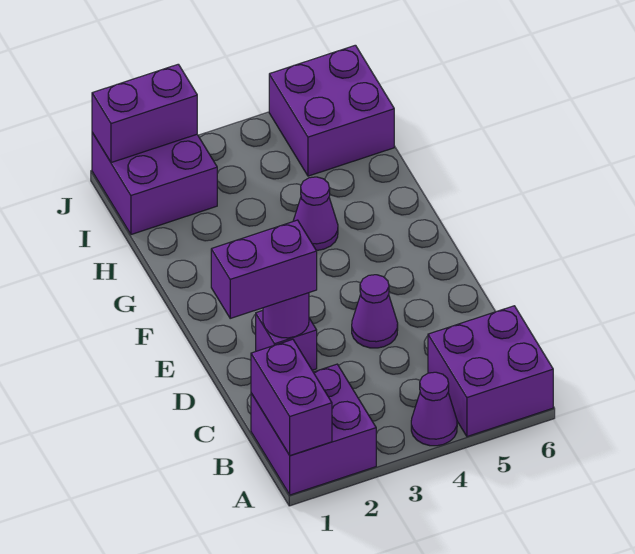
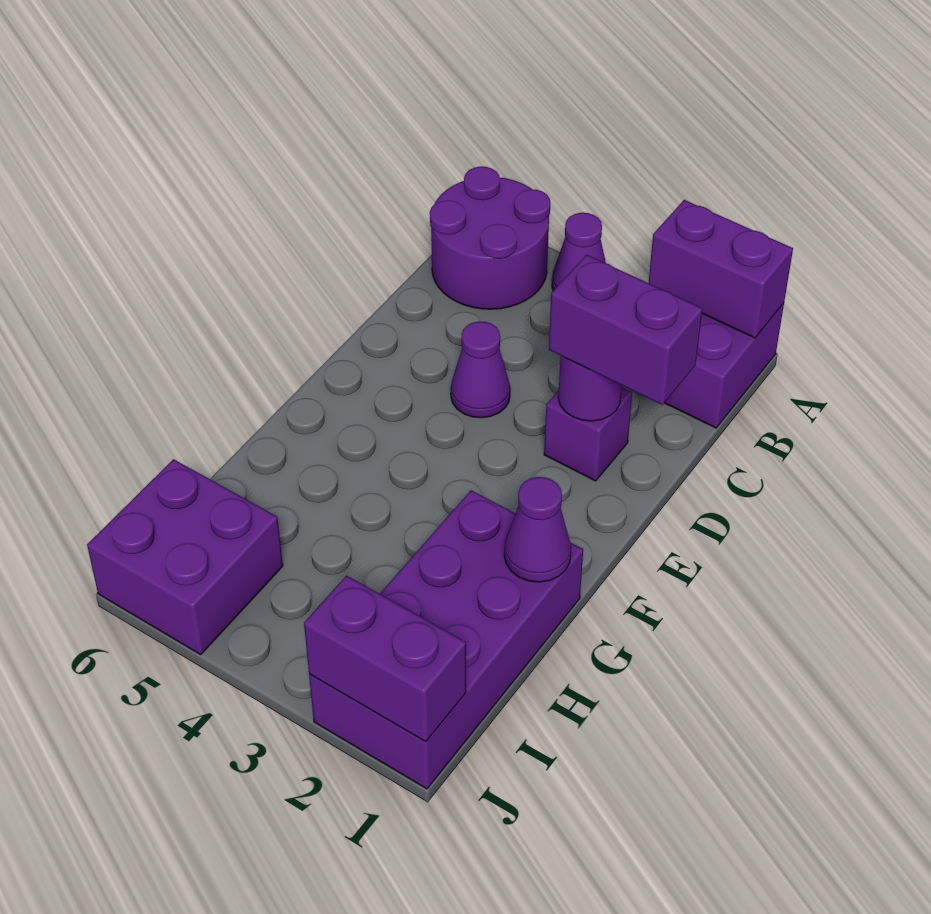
purple 1x2 brick [251,339,332,456] -> purple 1x2 brick turned to [649,200,793,338]
purple 2x2 brick [428,306,553,437] -> purple 2x2 round brick [430,167,550,309]
purple 1x1 cone [293,177,338,250] -> purple 1x1 cone moved to [504,477,571,582]
purple 2x2 brick [92,133,217,235] -> purple 2x4 brick [309,490,583,789]

